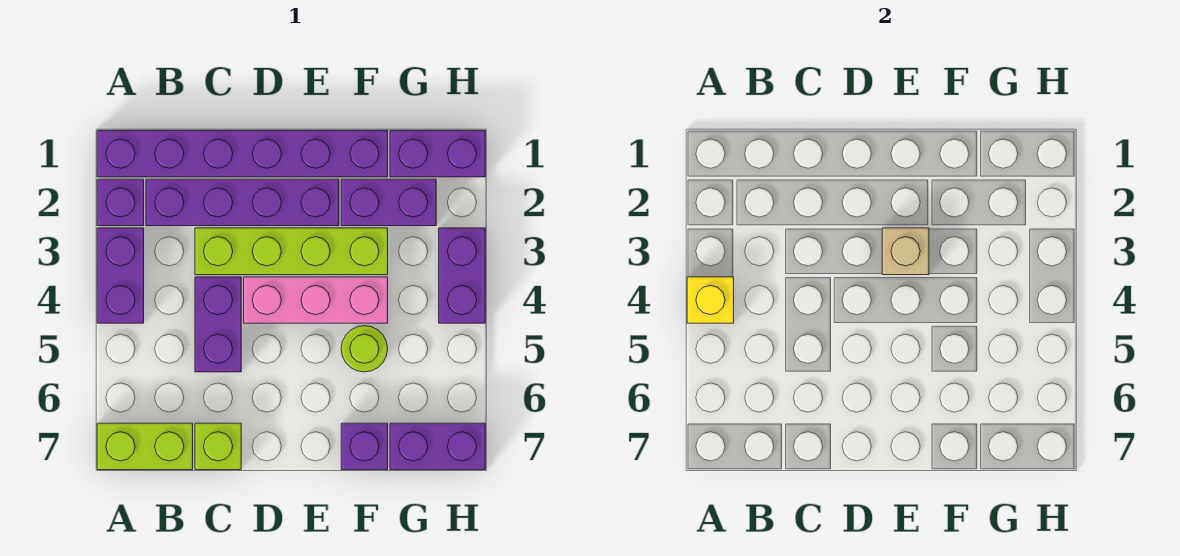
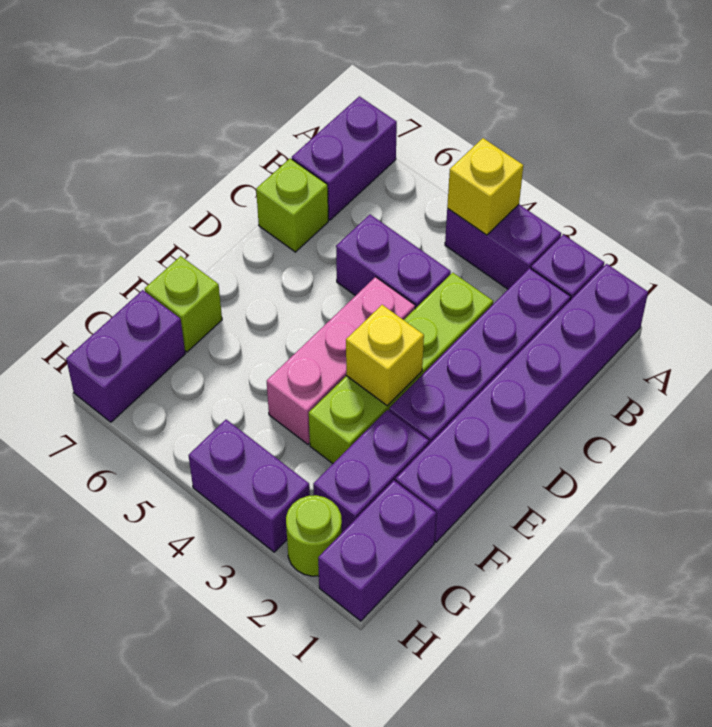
lime 1x2 brick [97,423,193,470] -> purple 1x2 brick [292,96,397,220]
tan 1x1 brick [882,228,929,275] -> yellow 1x1 brick [346,305,424,406]
lime 1x1 round brick [341,326,388,372] -> lime 1x1 round brick moved to [286,495,342,576]
purple 1x1 brick [341,423,388,470] -> lime 1x1 brick [145,256,222,352]

